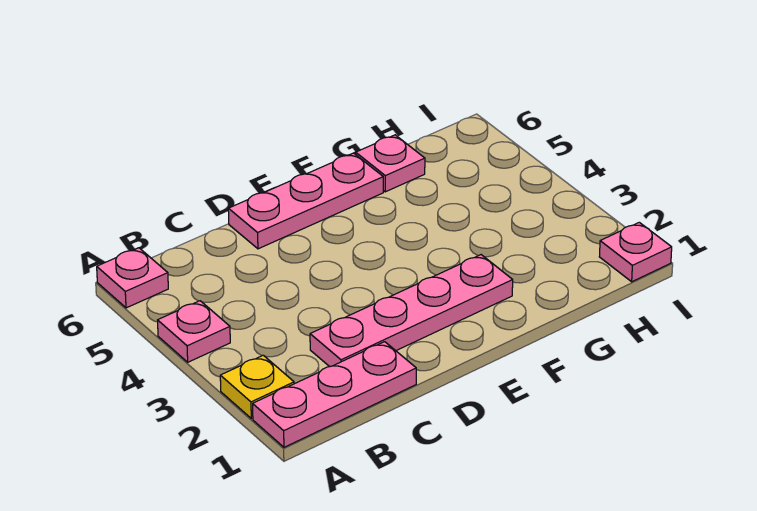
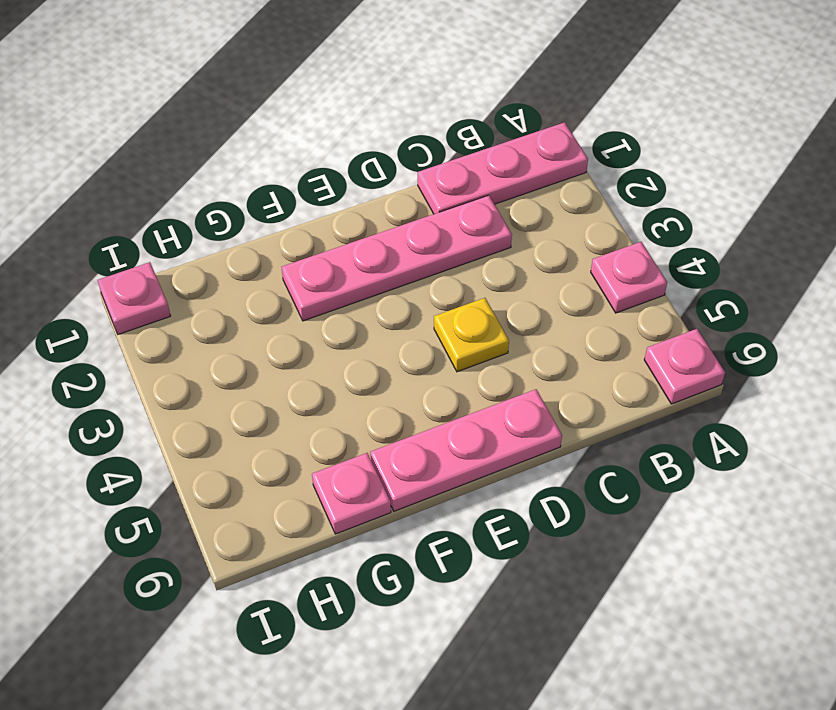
yellow 1x1 plate [220,355,294,419] -> yellow 1x1 plate moved to [434,298,509,372]

